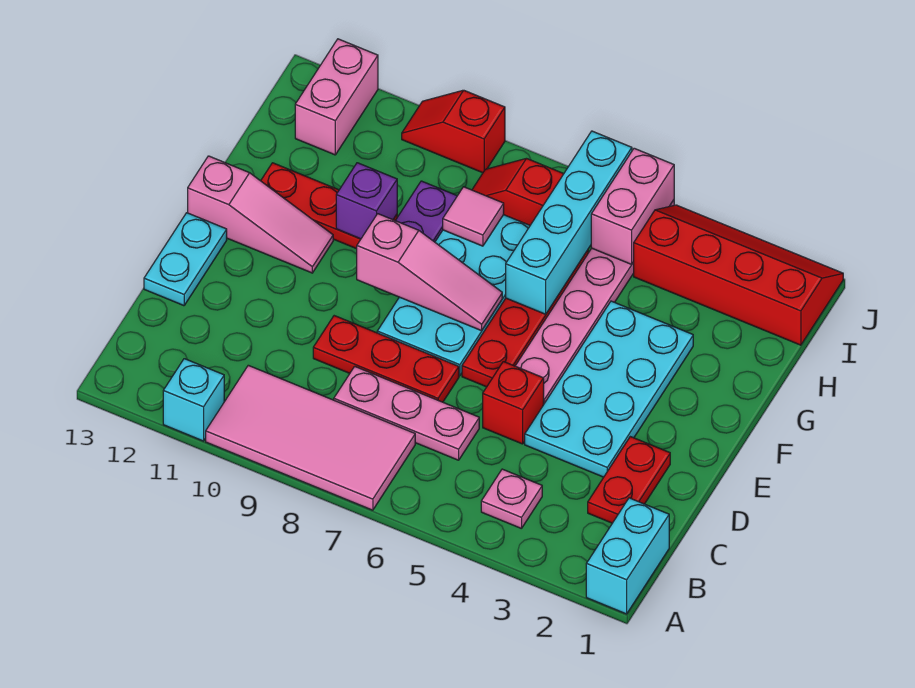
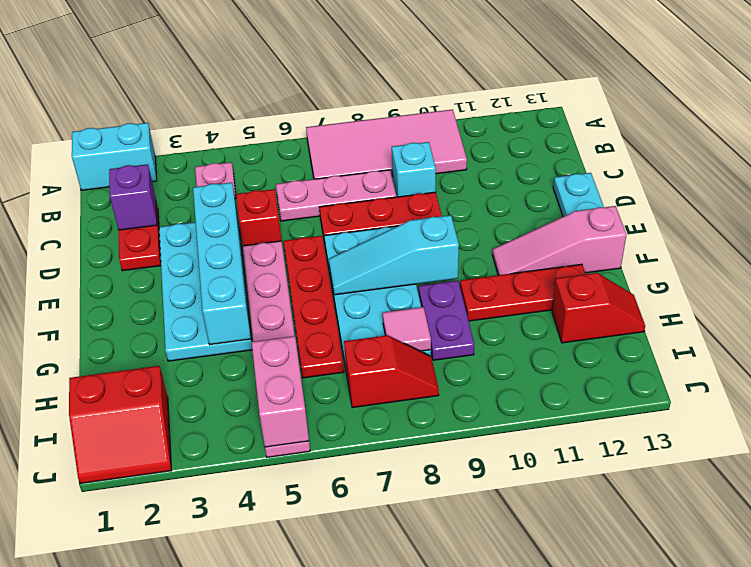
cyan 1x2 brick [586,498,669,614] -> cyan 1x2 brick turned to [72,123,157,190]
cyan 1x1 brick [163,359,224,441] -> cyan 1x1 brick moved to [392,142,436,197]
pink 1x3 slope [357,214,502,331] -> cyan 1x3 slope [329,215,459,295]
cyan 1x4 brick [506,131,632,314] -> cyan 1x4 brick moved to [193,183,251,345]
purple 1x1 brick [336,163,397,239] -> purple 1x1 brick moved to [109,164,157,230]
red 2x4 slope [634,205,843,345] -> red 2x2 slope [69,366,171,484]
pink 1x2 brick [295,39,378,155] -> none
red 1x2 slope [402,90,505,173] -> red 1x2 slope moved to [552,273,645,343]

